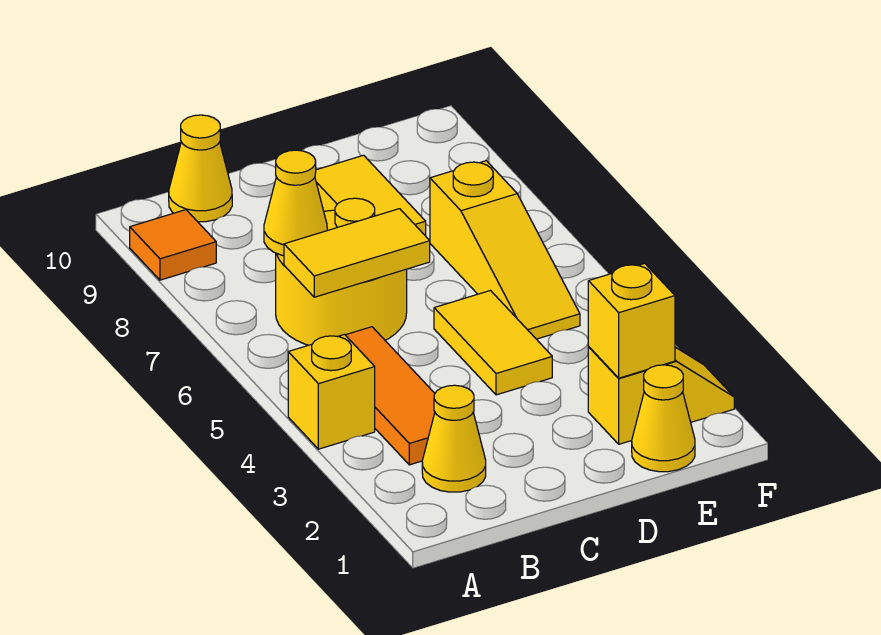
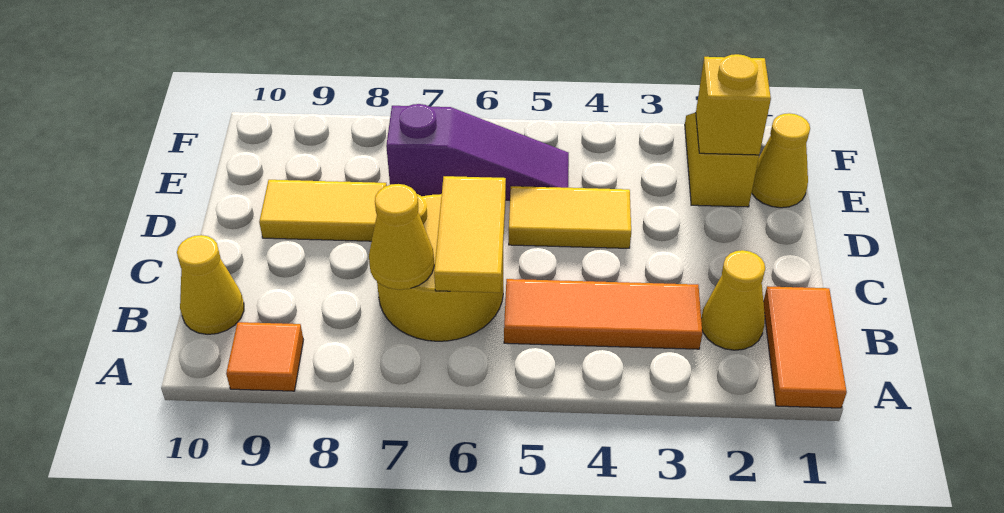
none -> orange 1x2 tile [763,286,847,408]
yellow 1x1 brick [288,334,375,449] -> none
yellow 1x3 slope [430,161,580,339] -> purple 1x3 slope [386,104,569,200]

